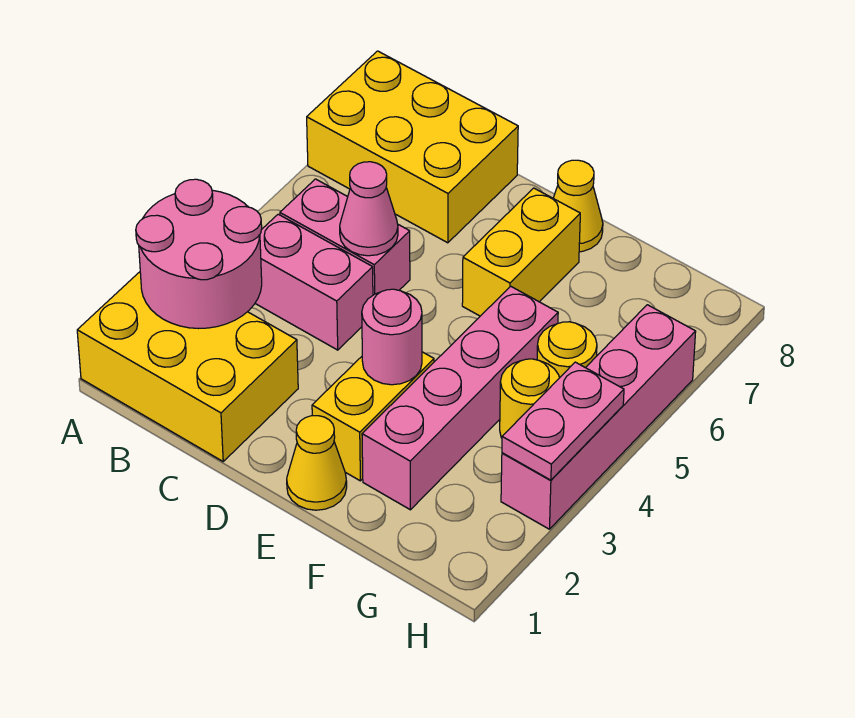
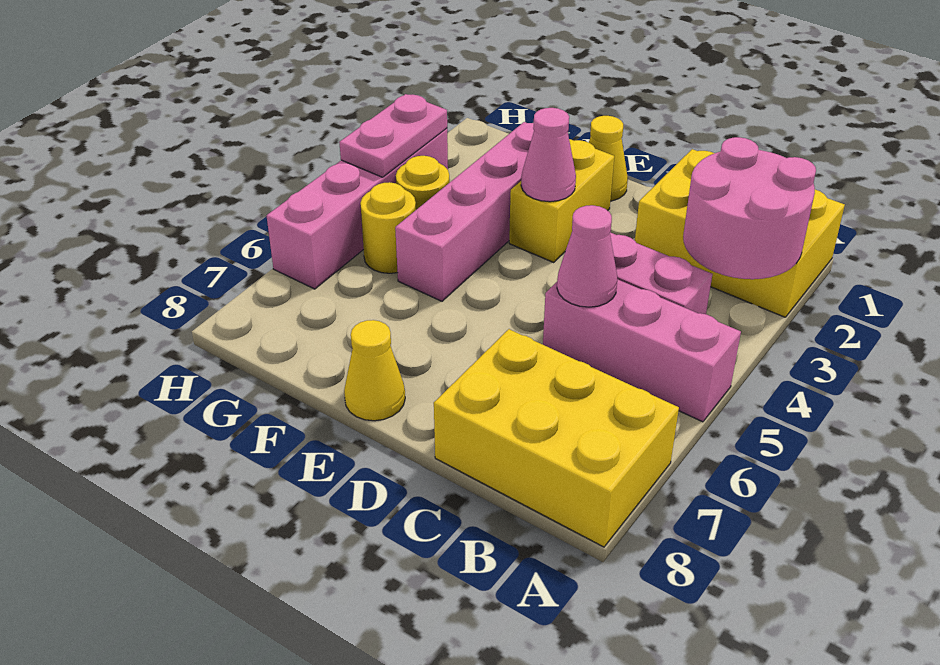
pink 1x2 brick [280,179,410,295] -> pink 1x3 brick [543,279,741,422]
pink 1x1 round brick [362,289,422,385] -> pink 1x1 cone [521,108,576,202]
yellow 1x2 brick [462,188,580,316] -> none

